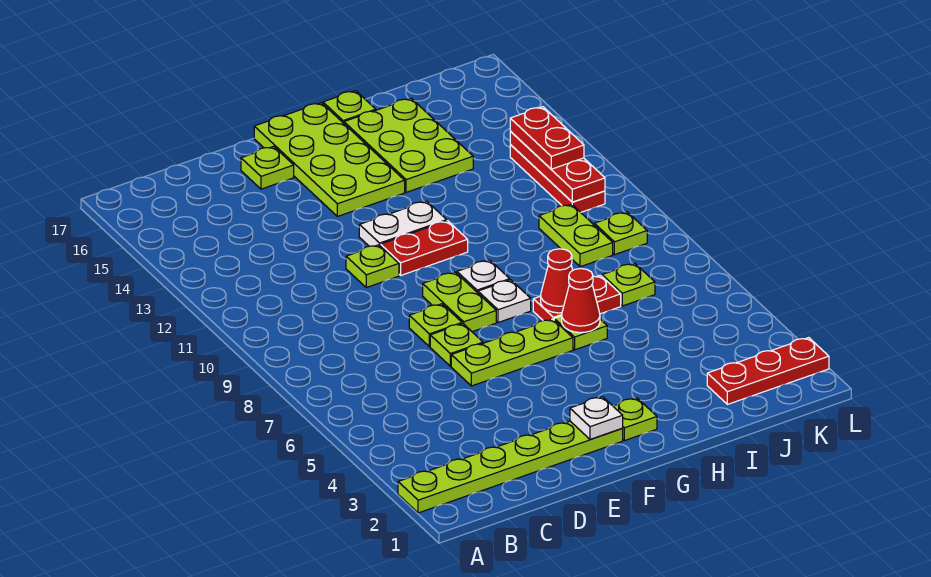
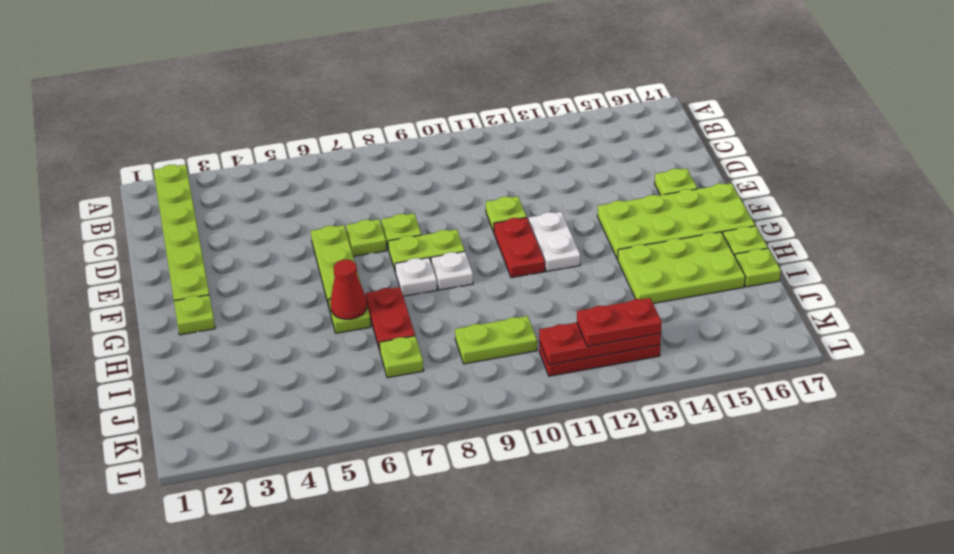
white 1x1 plate [570,397,623,440] -> none
red 1x1 cone [541,249,573,313] -> none
red 1x3 plate [707,338,829,404] -> none
lime 1x1 plate [594,212,647,255] -> lime 1x1 plate moved to [735,248,781,287]

